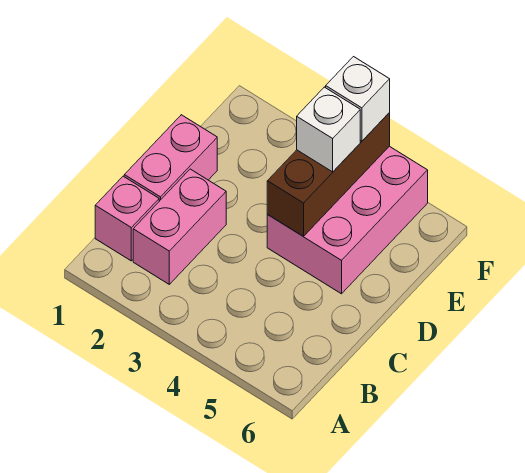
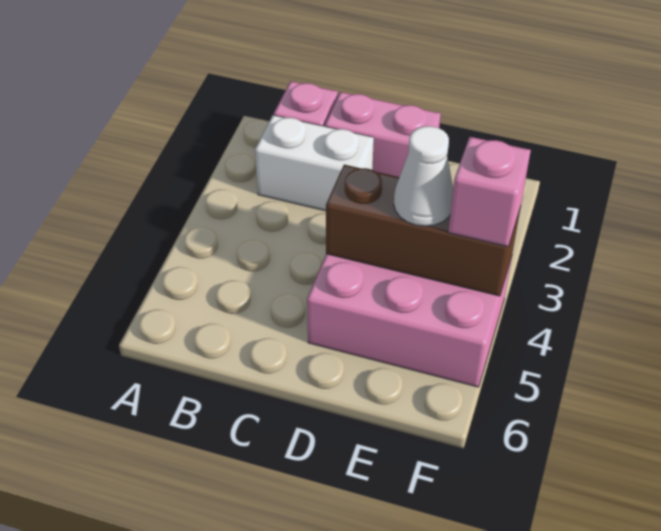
pink 1x2 brick [133,169,226,284] -> white 1x2 brick [255,115,374,211]
white 1x1 brick [297,87,360,172] -> white 1x1 cone [394,126,453,226]
white 1x1 brick [326,57,390,141] -> pink 1x1 brick [448,137,531,247]

